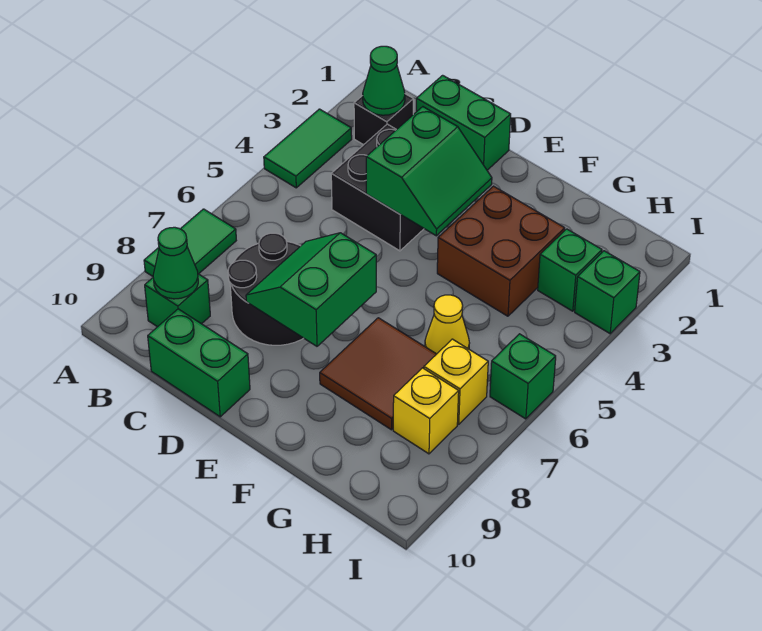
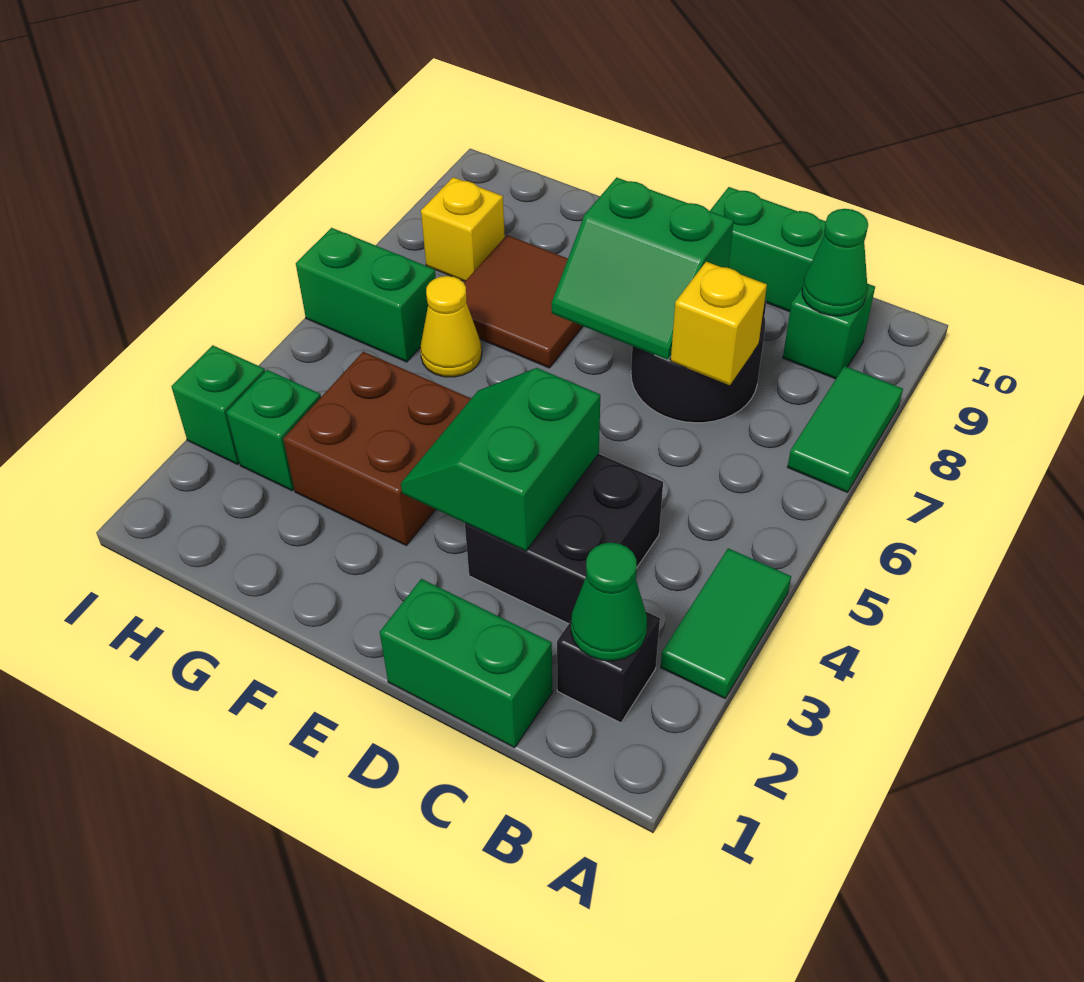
green 2x2 slope [246,233,376,346] -> green 2x2 slope turned to [551,178,734,360]
yellow 1x1 brick [424,339,488,424] -> yellow 1x1 brick moved to [671,262,767,385]
green 1x1 brick [490,334,556,419] -> green 1x2 brick [296,228,436,362]

